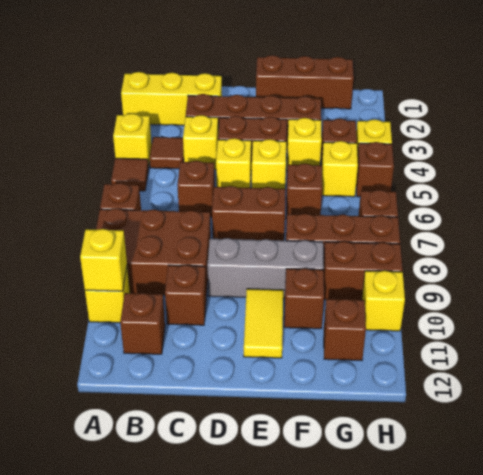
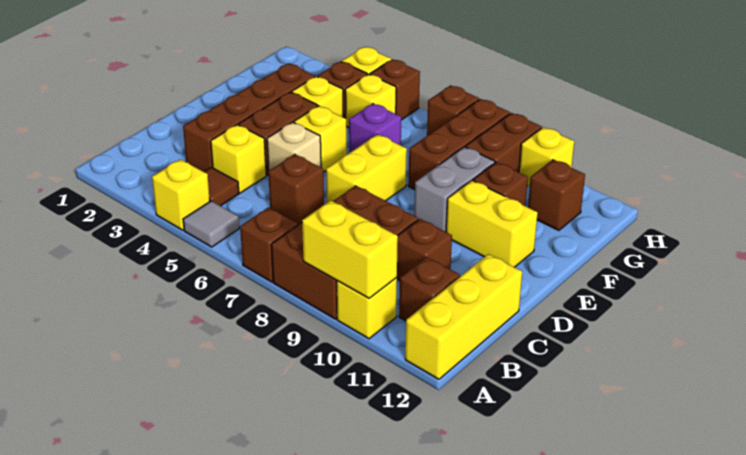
yellow 1x3 brick [121,72,222,125] -> yellow 1x3 brick moved to [405,254,522,379]
brown 1x1 tile [111,158,148,191] -> grey 1x1 tile [183,201,239,247]
yellow 1x1 brick [80,229,127,291] -> yellow 1x2 brick [302,201,398,298]
yellow 1x1 brick [216,138,251,188] -> tan 1x1 brick [267,122,321,171]
brown 1x2 brick [212,186,286,241] -> yellow 1x2 brick [326,134,407,203]
grey 1x3 brick [207,238,324,299] -> grey 1x2 brick [414,147,495,232]
brown 1x3 brick [256,55,354,109] -> none
yellow 1x2 tile [244,289,283,358] -> yellow 1x2 brick [446,180,538,267]
brown 1x1 brick [286,164,322,219] -> purple 1x1 brick [349,104,401,153]

